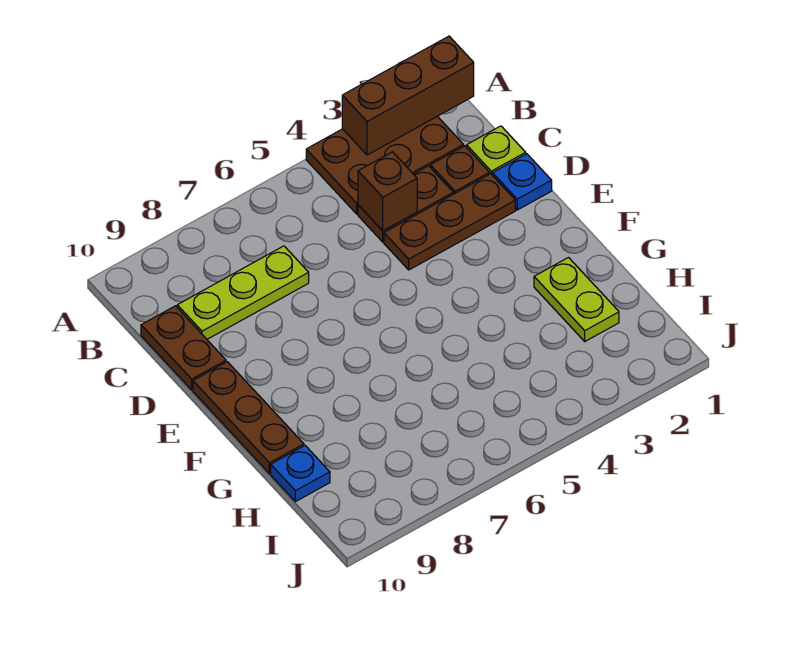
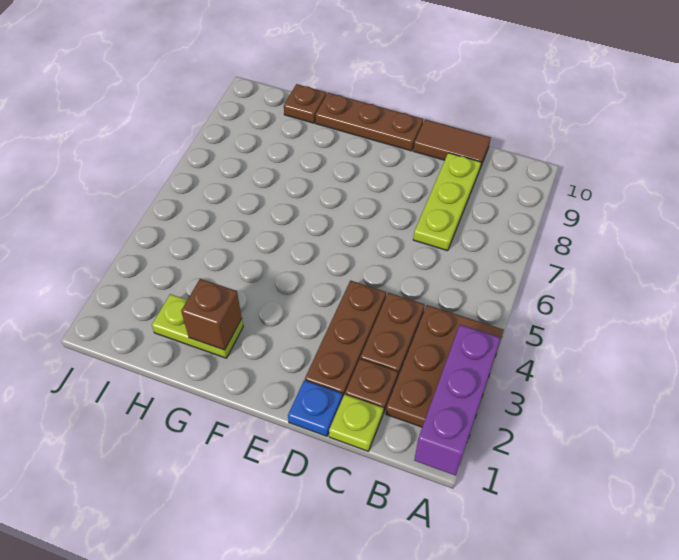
brown 1x3 brick [342,36,474,155] -> purple 1x3 brick [414,325,501,476]
brown 1x1 brick [358,152,417,231] -> brown 1x1 brick moved to [181,279,242,350]
brown 1x2 plate [141,306,226,390] -> brown 1x2 tile [414,119,491,168]
blue 1x1 plate [271,446,330,502] -> brown 1x1 plate [284,84,326,123]

